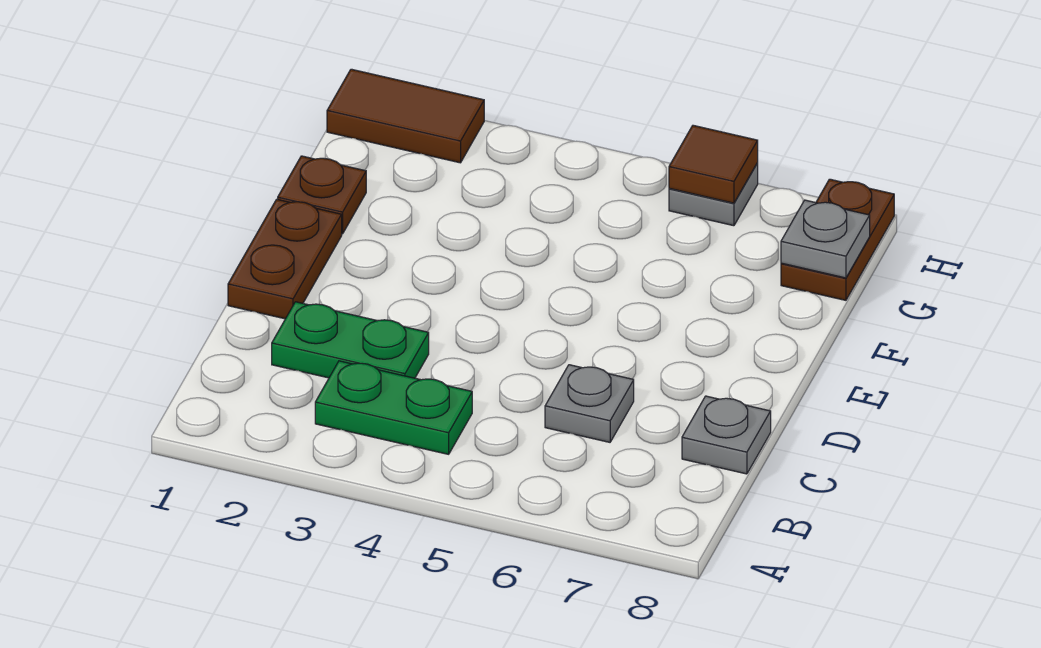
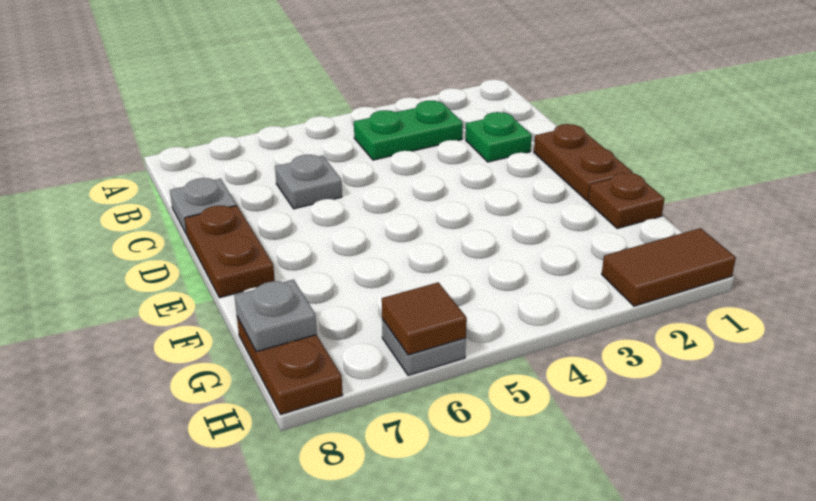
green 1x2 plate [272,302,429,378] -> green 1x1 plate [466,112,532,162]
none -> brown 1x2 plate [185,206,275,298]

